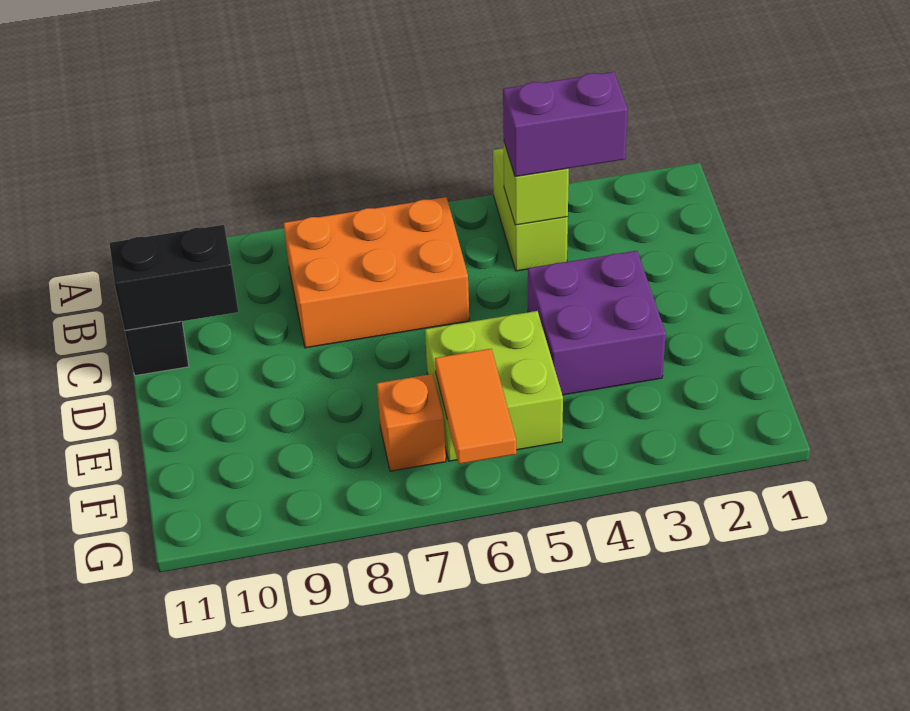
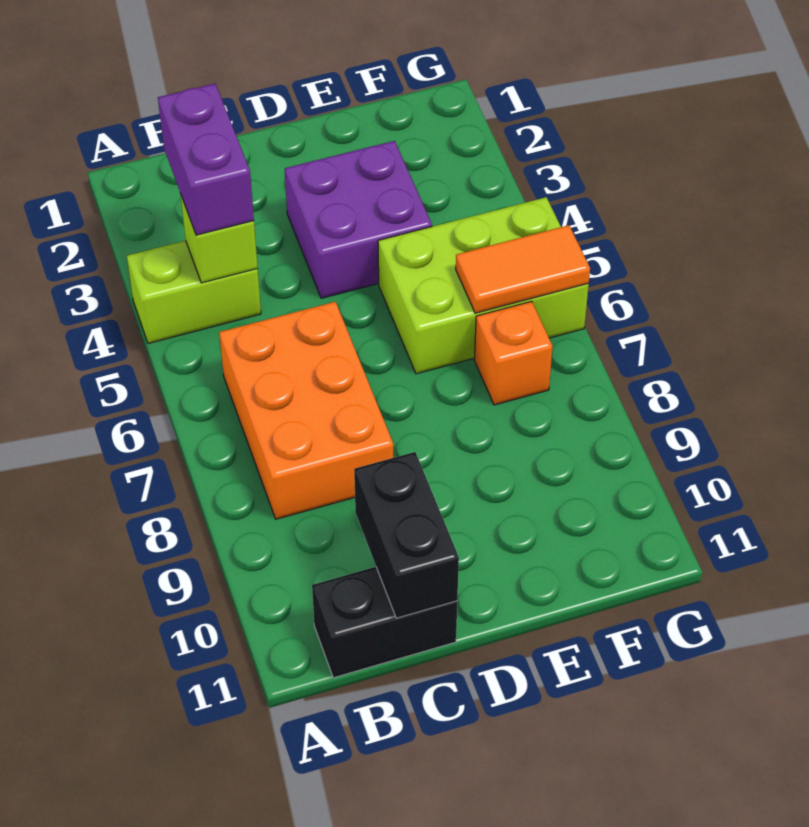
lime 2x2 brick [425,311,563,461] -> lime 2x3 brick [378,197,589,374]

